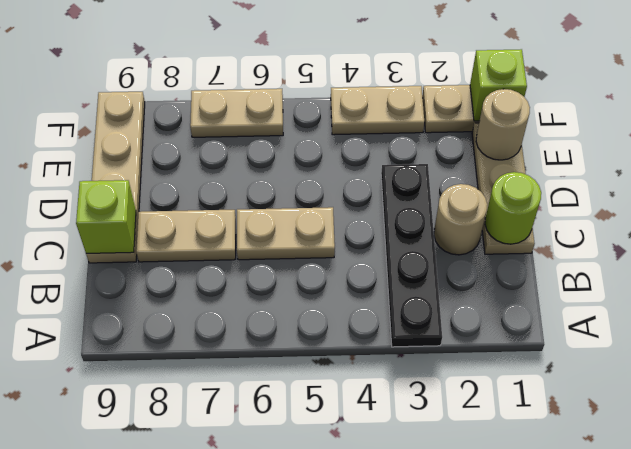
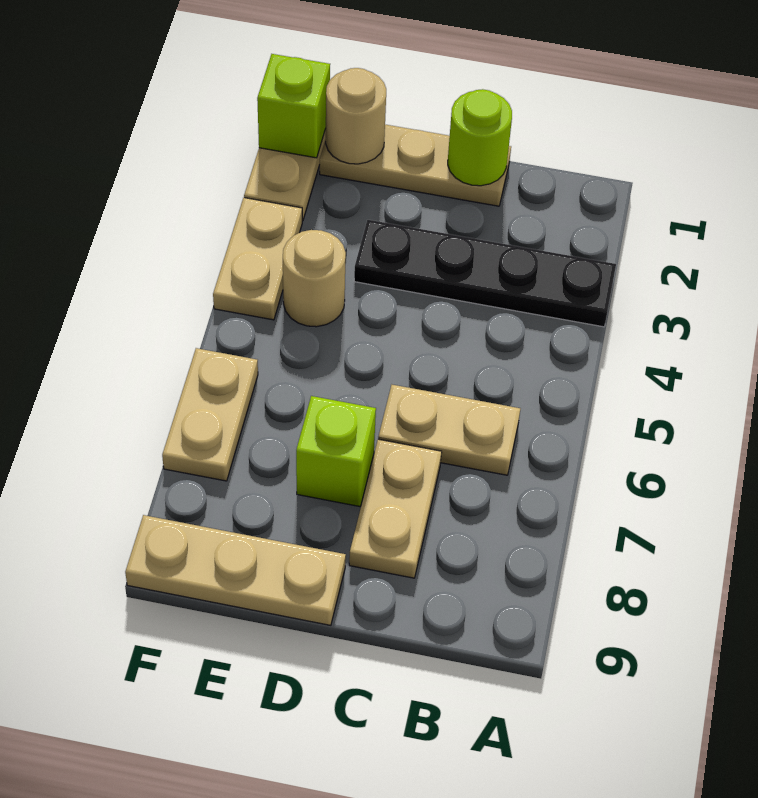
tan 1x1 round brick [434,184,487,255] -> tan 1x1 round brick moved to [283,230,346,327]
tan 1x2 plate [237,207,335,260] -> tan 1x2 plate turned to [378,385,520,475]
tan 1x4 plate [86,92,145,263] -> tan 1x3 plate [125,515,346,625]
lime 1x1 brick [76,180,136,253] -> lime 1x1 brick moved to [296,396,376,506]

